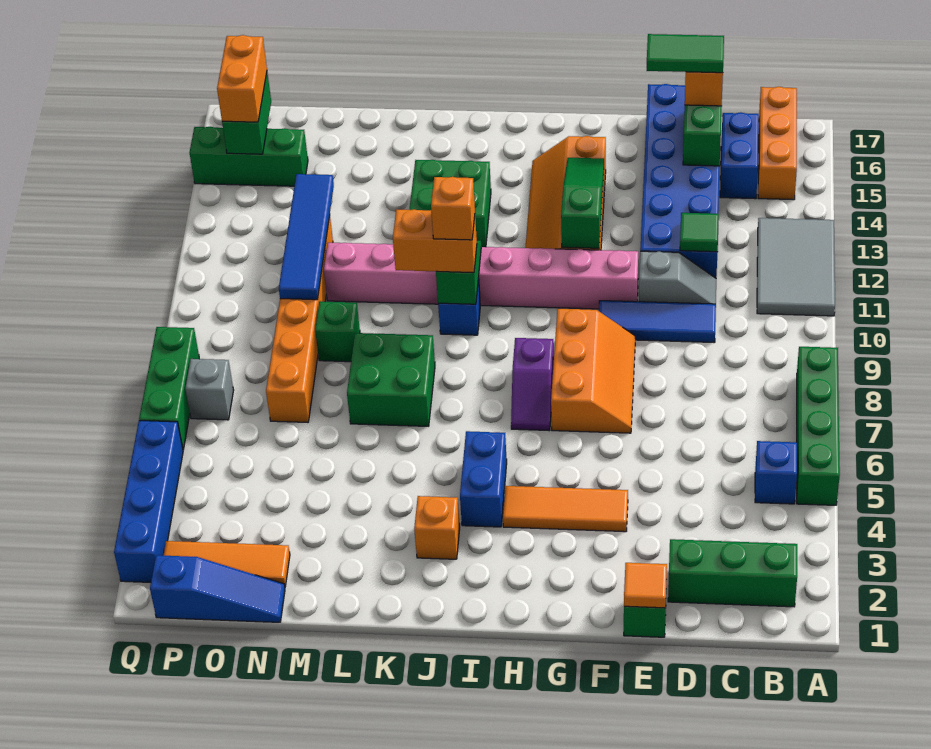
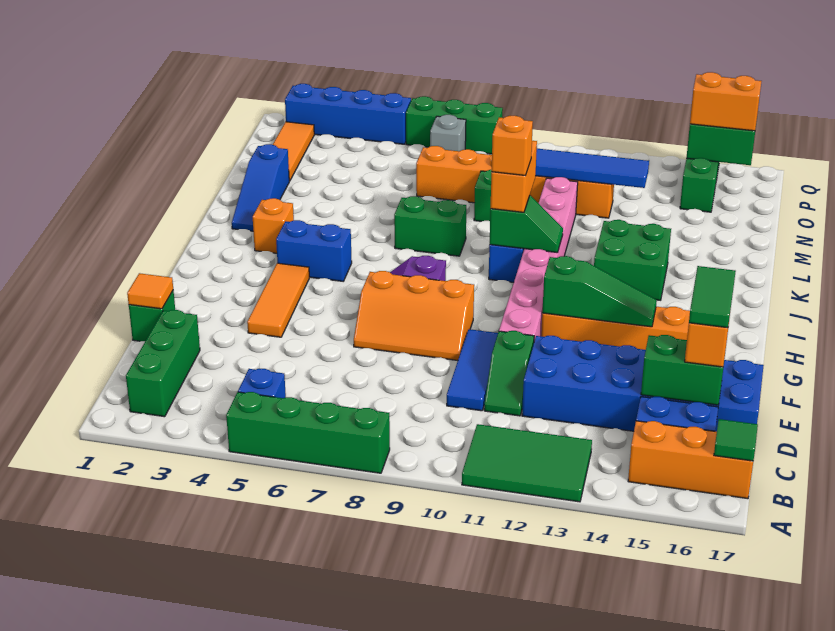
grey 2x3 tile [757,218,835,316] -> green 2x3 tile [462,424,592,502]
grey 1x2 slope [639,251,716,304] -> green 1x2 slope [484,331,534,416]
green 1x1 tile [680,213,719,252] -> green 1x1 tile moved to [714,419,758,461]
green 2x2 brick [347,333,435,426] -> green 1x2 brick [394,196,466,256]
blue 1x3 slope [150,555,285,622] -> blue 1x3 slope moved to [232,144,289,231]

